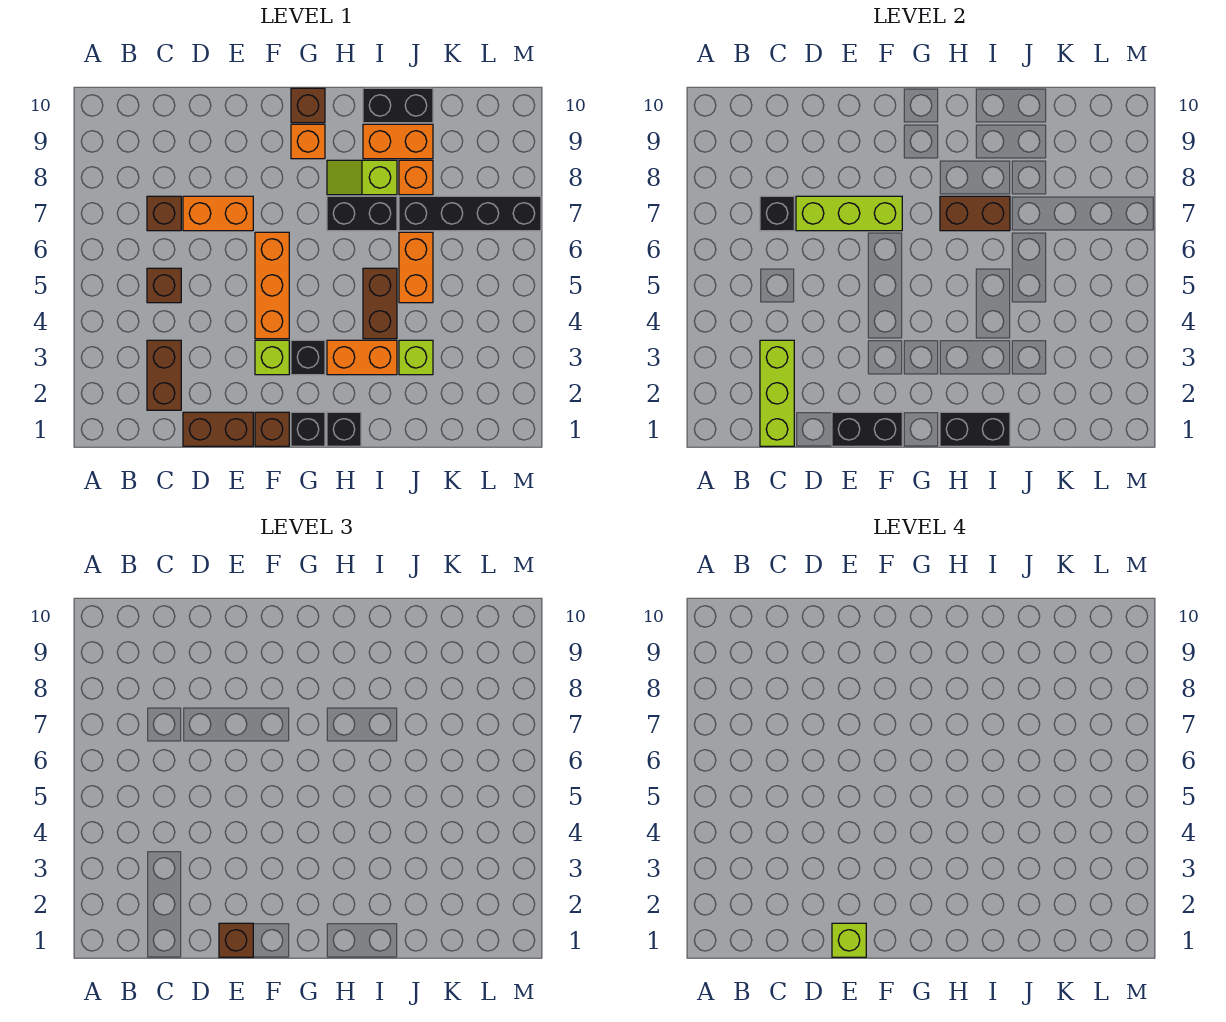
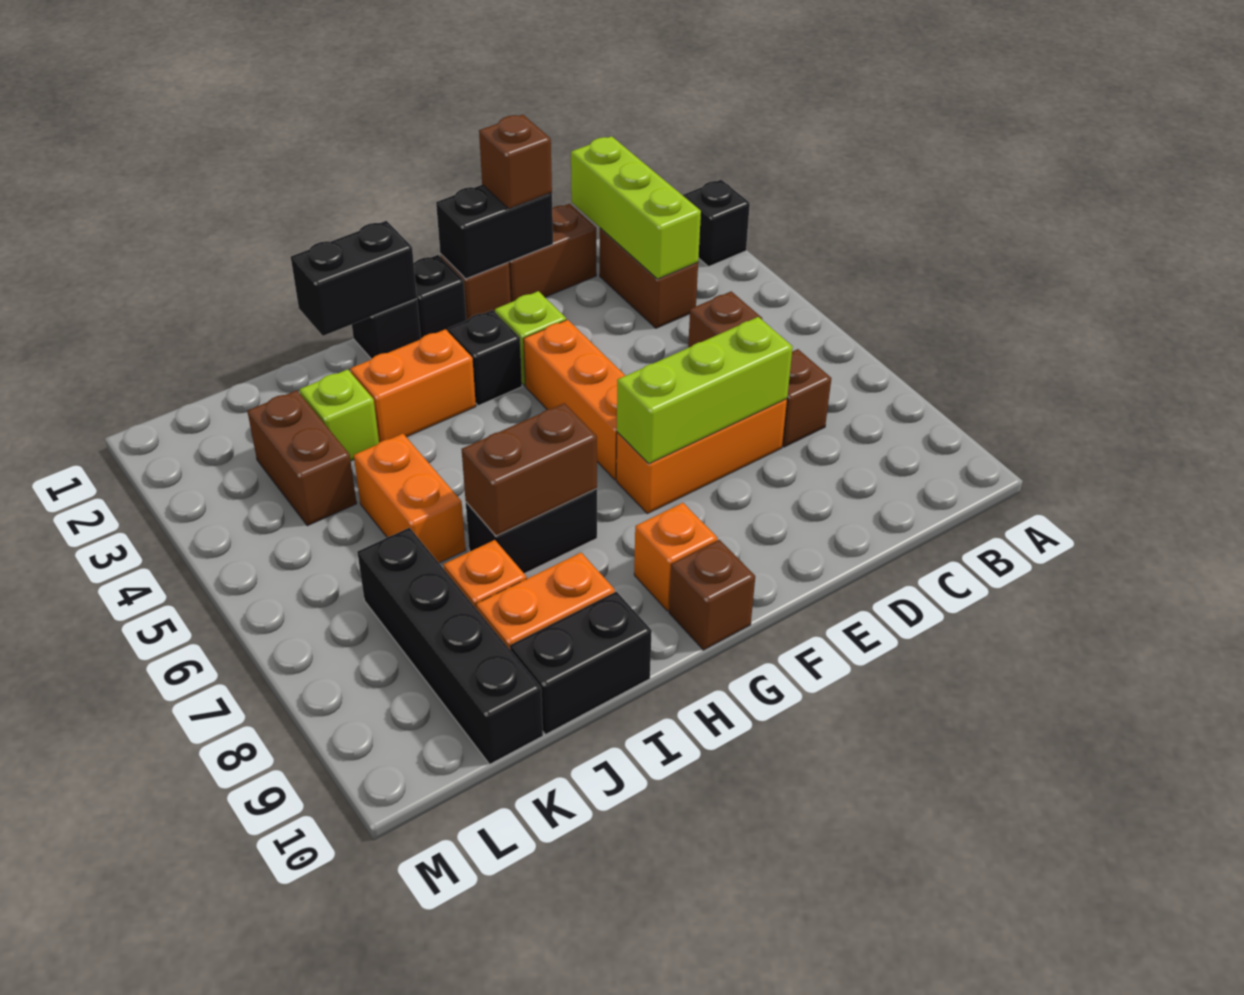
black 1x1 brick [760,196,794,231] -> black 1x1 brick moved to [683,180,750,266]
orange 1x2 brick [183,196,253,231] -> orange 1x3 brick [616,399,787,514]
lime 1x1 brick [832,923,866,957] -> none
lime 1x2 slope [327,160,397,195] -> none
brown 1x2 brick [363,268,397,339] -> brown 1x2 brick moved to [247,390,357,526]
black 1x4 brick [399,196,541,231] -> black 1x4 brick turned to [357,528,543,764]

